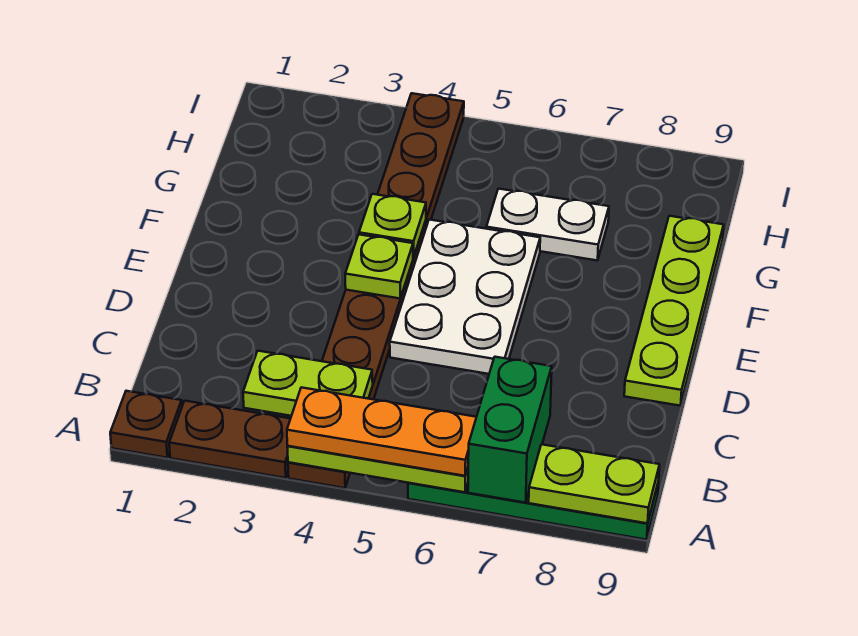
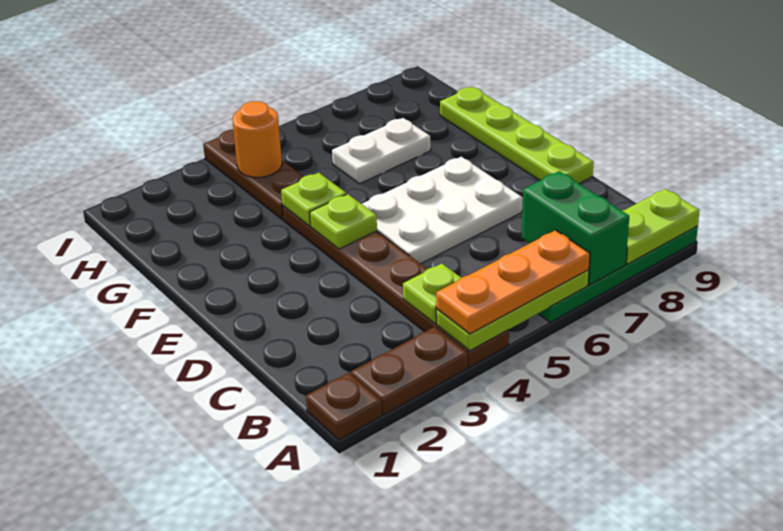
lime 1x2 plate [243,351,373,416] -> lime 1x1 plate [403,264,461,324]
white 2x3 plate [390,220,540,374] -> white 2x3 plate turned to [362,157,523,264]
none -> orange 1x1 round brick [232,101,282,177]

